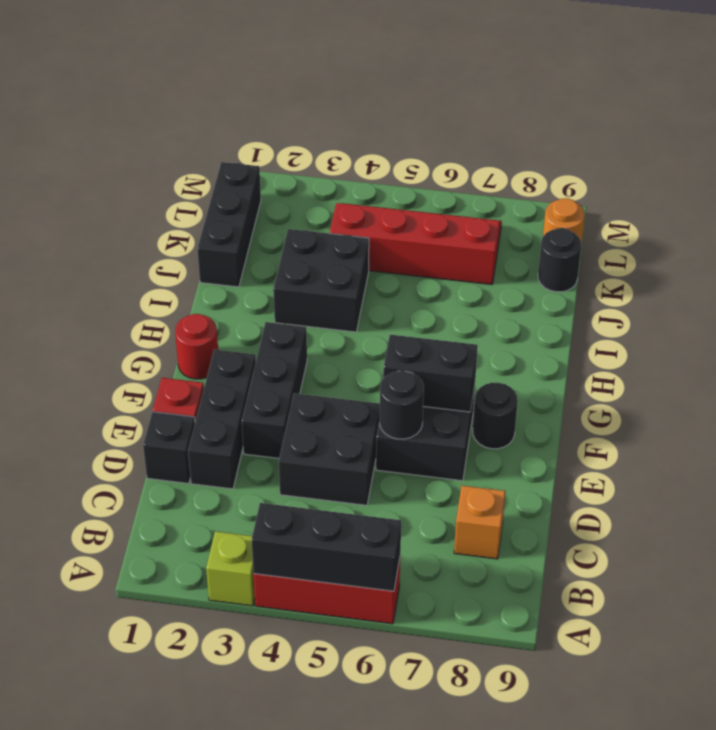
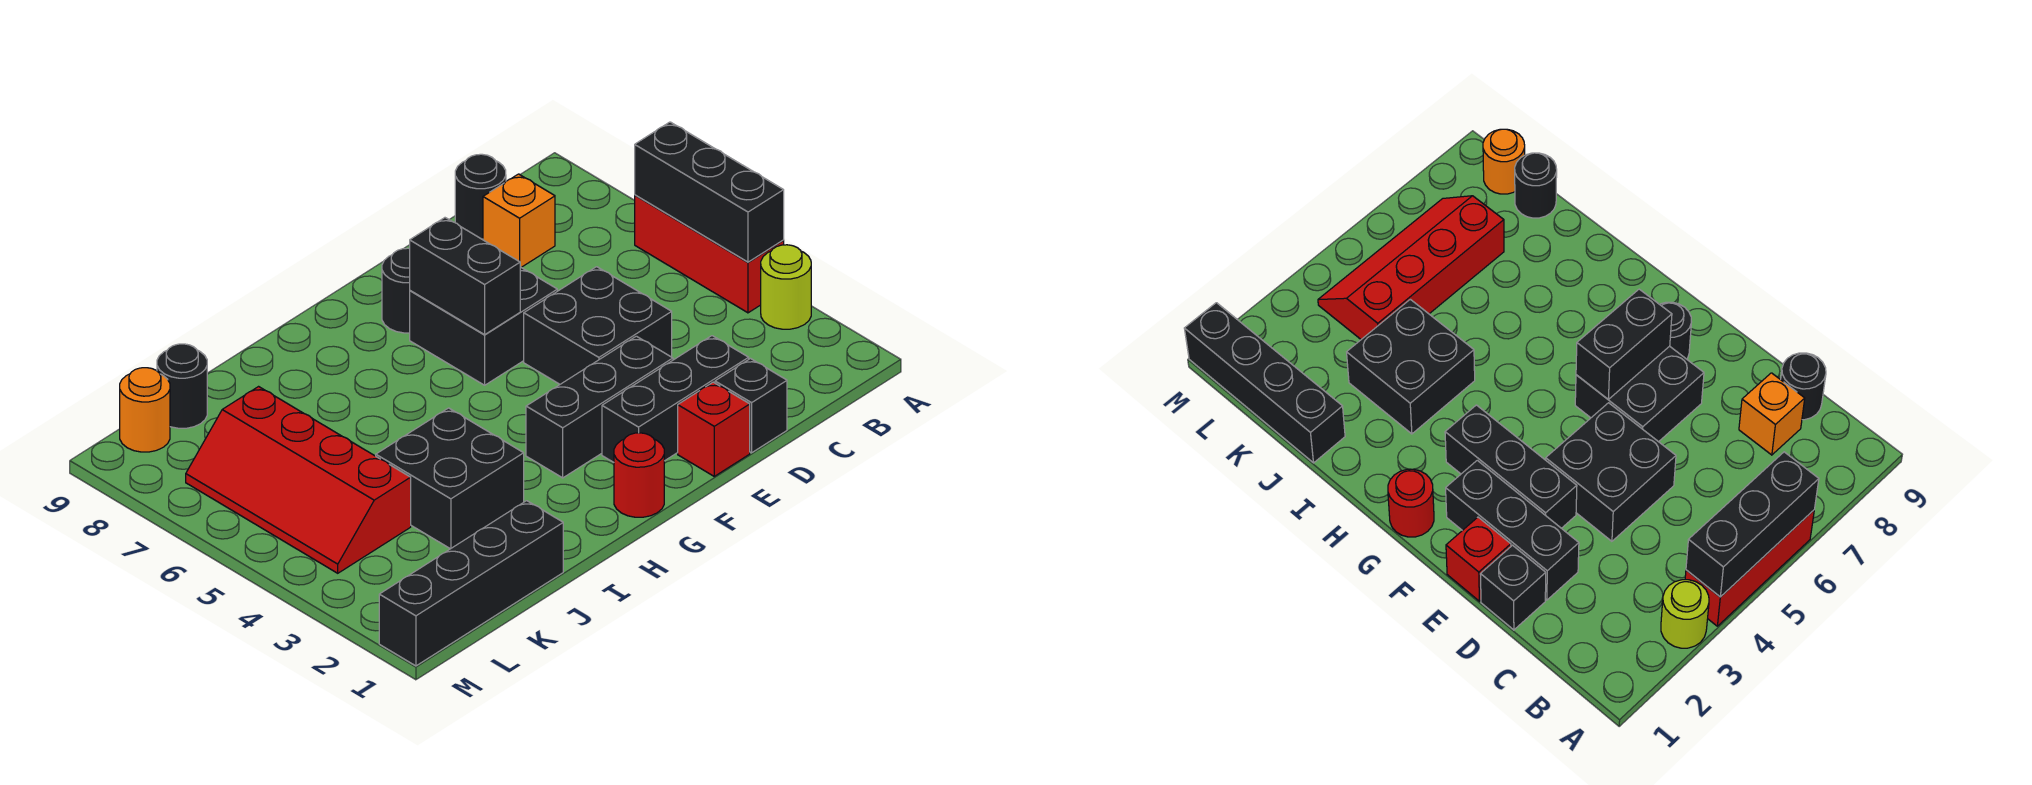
lime 1x1 brick [206,531,255,606] -> lime 1x1 round brick [761,245,811,329]
black 1x1 round brick [380,371,424,439] -> black 1x1 round brick moved to [455,154,506,239]
black 1x3 brick [197,162,261,287] -> black 1x4 brick [379,501,563,666]

